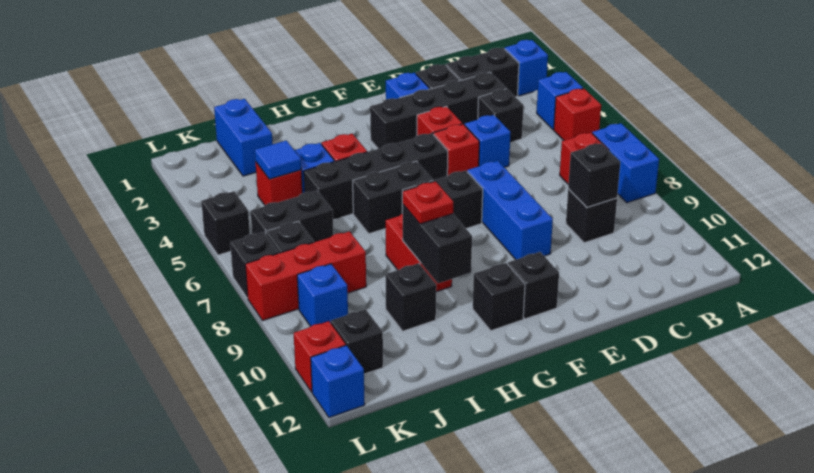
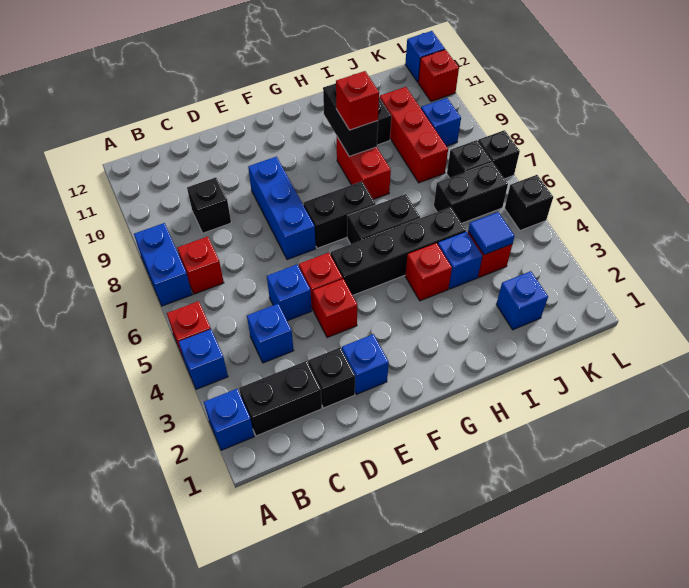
black 1x4 brick [370,72,506,149] -> none
black 1x1 brick [478,89,524,142] -> blue 1x1 brick [247,304,294,363]
black 1x1 brick [568,143,620,207] -> none
black 1x1 brick [508,252,559,319] -> none
black 1x1 brick [473,263,525,331] -> none
red 1x1 plate [403,182,453,224] -> red 1x1 brick [336,71,379,130]
blue 1x2 brick [214,99,273,176] -> blue 1x1 brick [496,271,548,330]
red 1x3 brick [245,231,366,321] -> red 1x3 brick turned to [380,87,448,183]
black 1x1 brick [331,309,383,374] -> none

